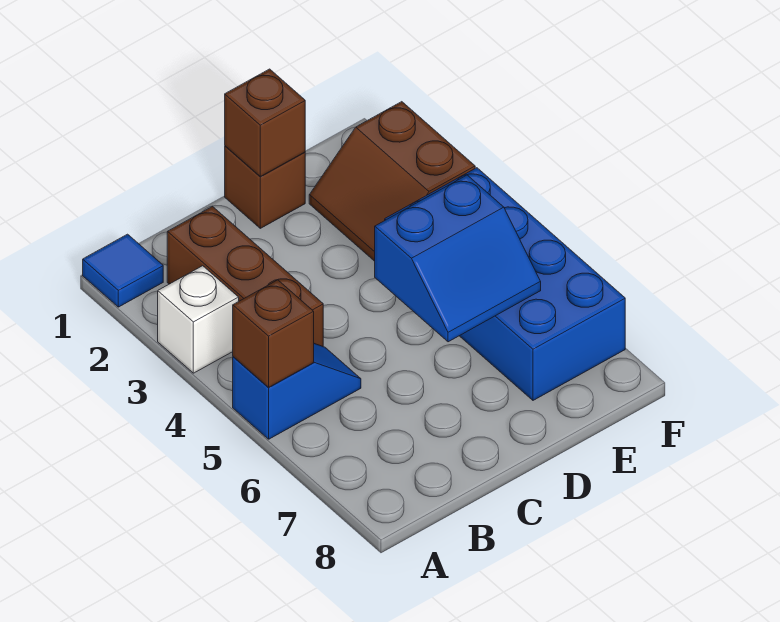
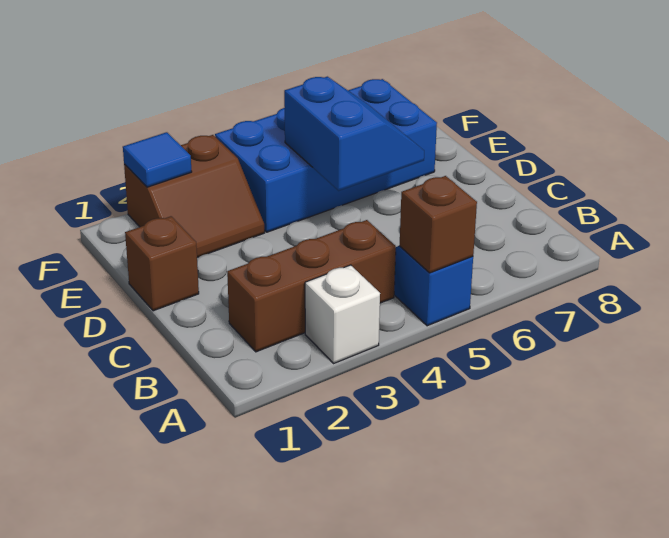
blue 1x1 tile [83,234,163,307] -> blue 1x1 tile moved to [123,132,192,187]
brown 1x1 brick [225,69,305,176] -> none

